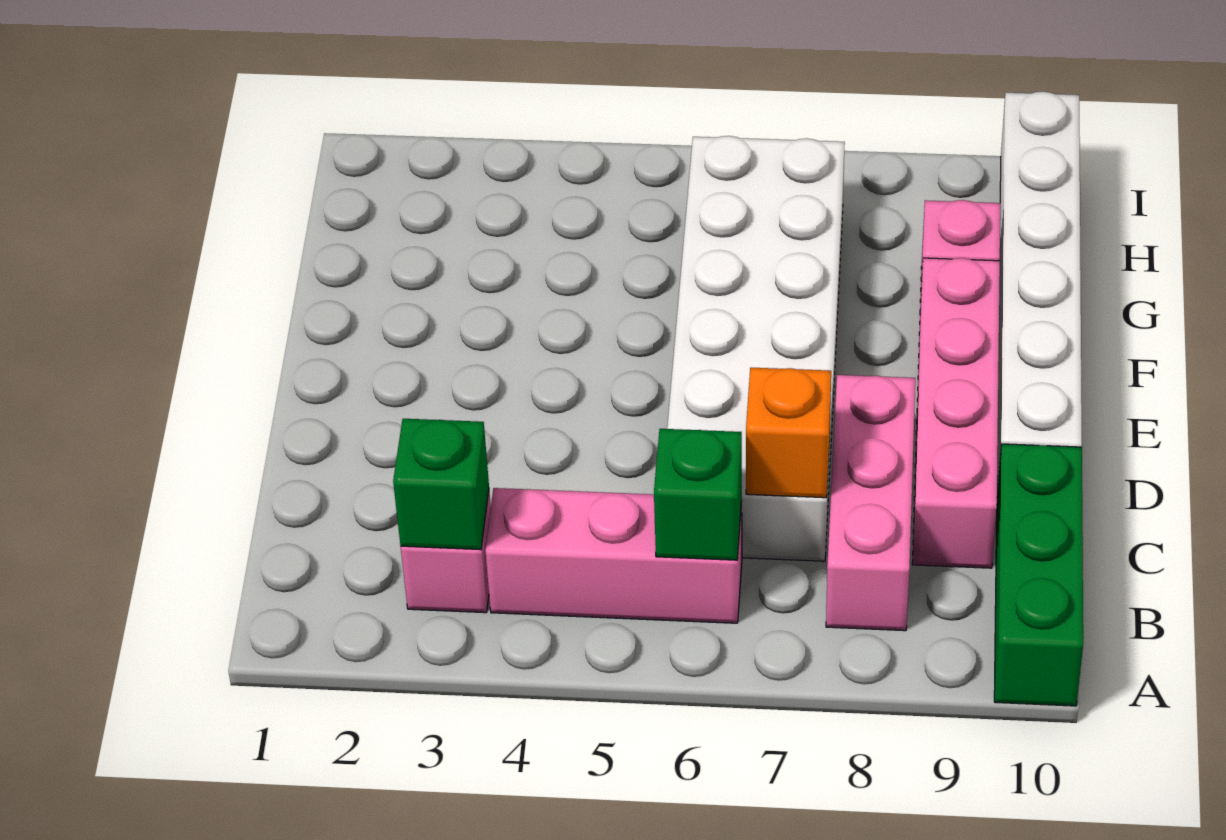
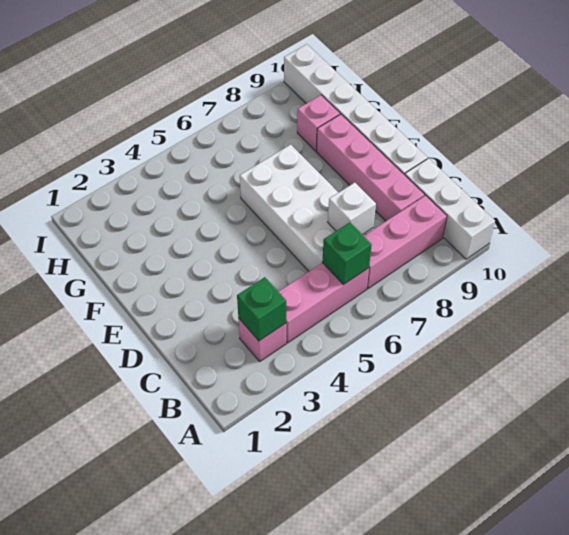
green 1x3 brick [994,444,1083,706] -> white 1x3 brick [405,158,495,259]
pink 1x3 brick [826,375,915,631] -> pink 1x3 brick turned to [364,195,447,289]
white 2x6 brick [667,136,845,561] -> white 2x4 brick [240,144,373,271]
orange 1x1 brick [746,368,831,498] -> white 1x1 brick [328,182,376,235]

